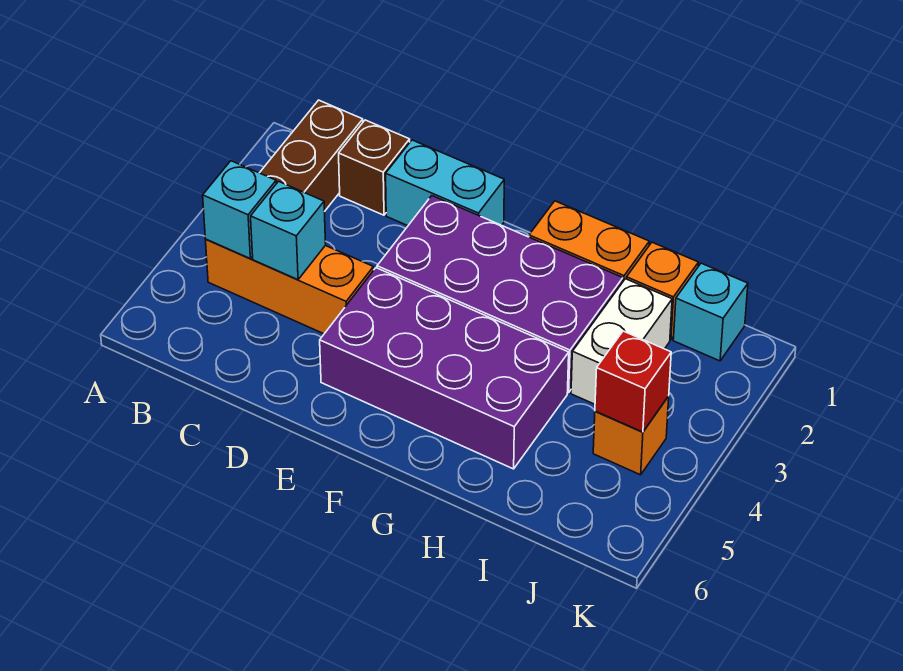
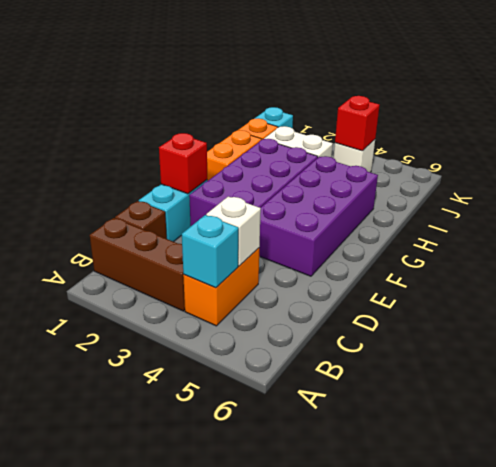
orange 1x3 brick [205,239,374,334] -> orange 1x2 brick [183,248,259,326]
cyan 1x1 brick [251,181,326,280] -> white 1x1 brick [206,197,261,266]
none -> red 1x1 brick [159,133,207,194]
orange 1x1 brick [593,396,669,475] -> white 1x1 brick [334,140,375,172]

